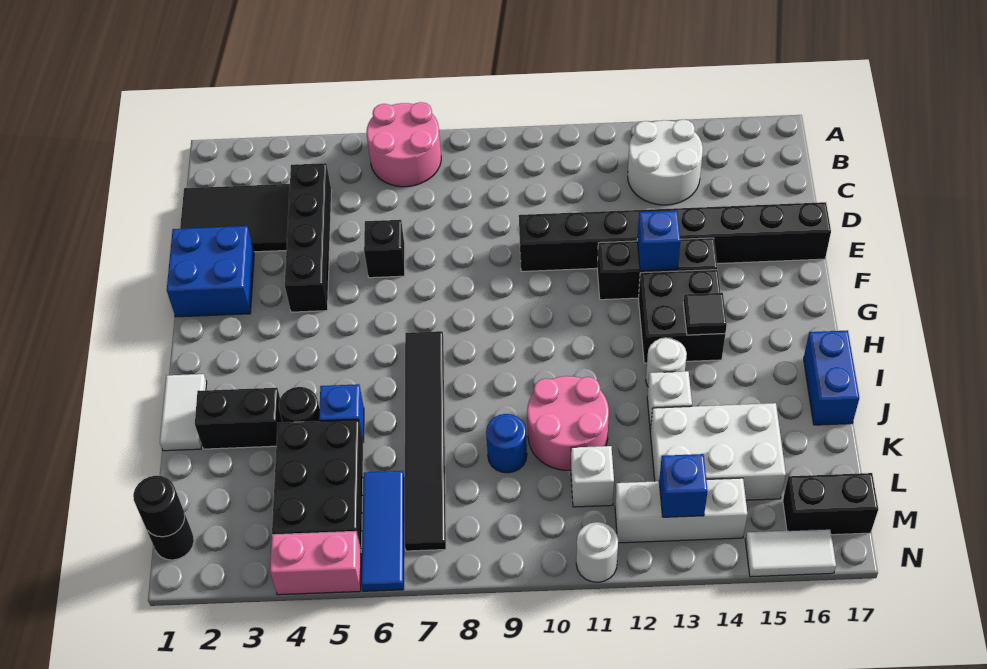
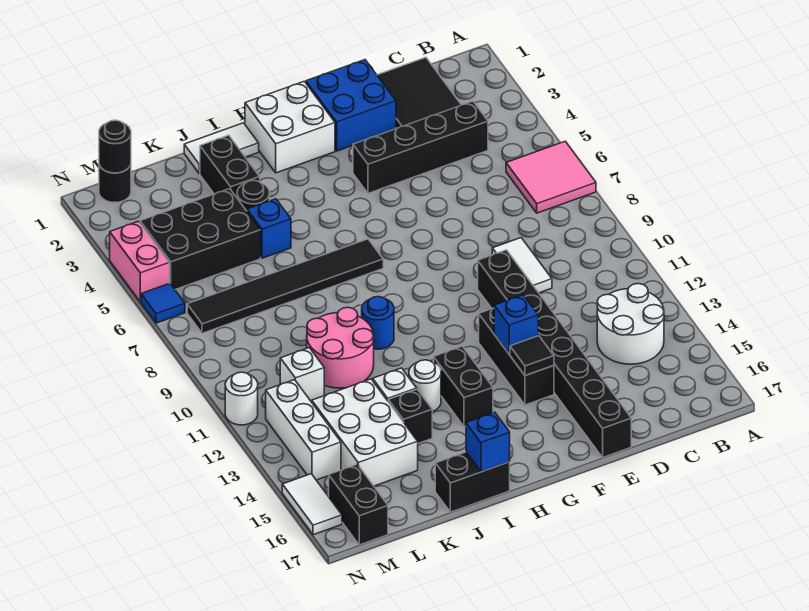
pink 2x2 round brick [366,102,441,187] -> pink 2x2 tile [506,141,596,213]
none -> white 1x2 tile [492,238,552,293]
black 1x1 brick [364,220,405,278] -> black 1x1 brick moved to [388,389,432,443]
none -> white 2x2 brick [245,81,335,173]
black 2x2 brick [639,270,725,363] -> black 1x2 brick [434,346,493,427]
black 1x1 tile [683,293,727,335] -> black 1x1 tile moved to [510,336,554,376]
blue 1x2 brick [804,330,859,425] -> black 1x2 brick [435,452,510,512]
blue 1x1 round brick [486,414,527,473] -> blue 1x1 round brick moved to [362,296,394,349]
blue 1x3 tile [361,471,404,591] -> blue 1x1 tile [141,283,185,323]
blue 1x1 brick [659,454,708,517] -> blue 1x1 brick moved to [466,412,510,472]

